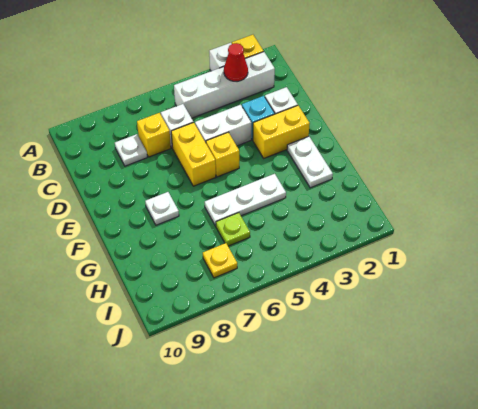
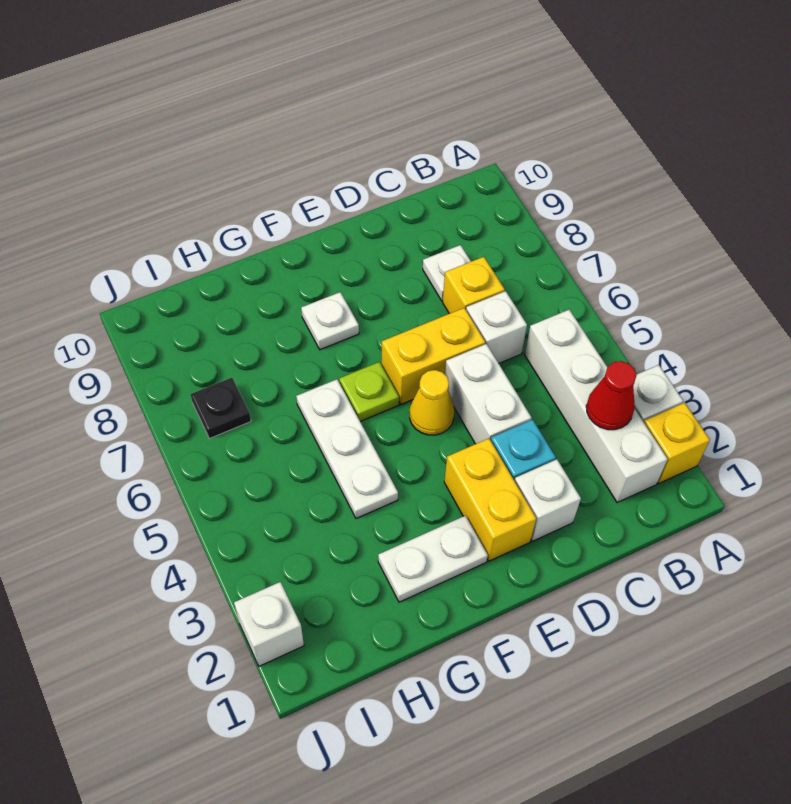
yellow 1x1 brick [206,132,239,177] -> yellow 1x1 cone [410,370,454,435]
lime 1x1 plate [216,213,250,246] -> lime 1x1 plate moved to [339,362,399,422]
yellow 1x1 plate [203,243,237,278] -> black 1x1 plate [190,378,251,438]
none -> white 1x1 brick [234,582,304,666]

